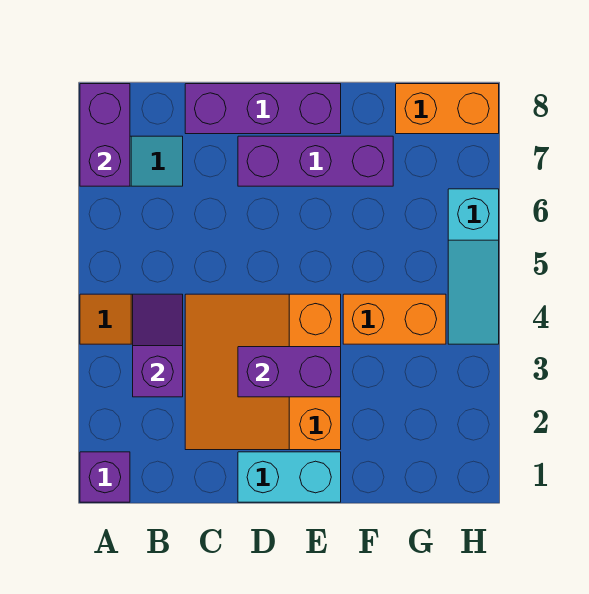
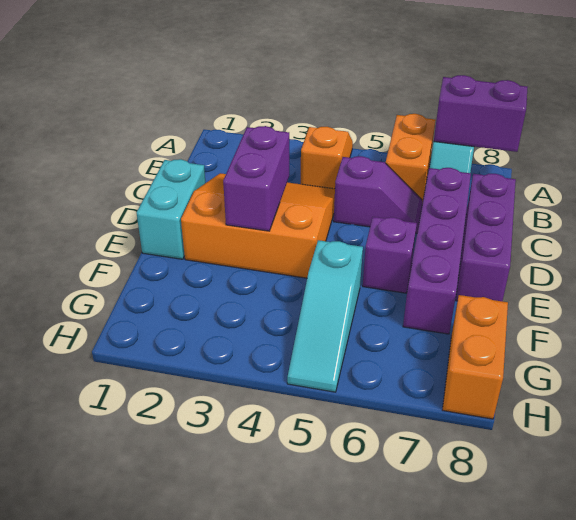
purple 1x1 brick [80,452,130,502] -> purple 1x1 brick moved to [363,217,417,293]
purple 1x2 slope [133,294,183,397] -> purple 1x2 slope moved to [334,156,423,233]
purple 1x3 brick [238,136,393,186] -> purple 1x4 brick [403,168,471,334]
orange 1x2 brick [343,294,446,344] -> orange 1x2 brick moved to [386,114,435,204]
cyan 1x3 slope [448,189,499,344] -> cyan 1x3 slope turned to [287,240,363,392]

